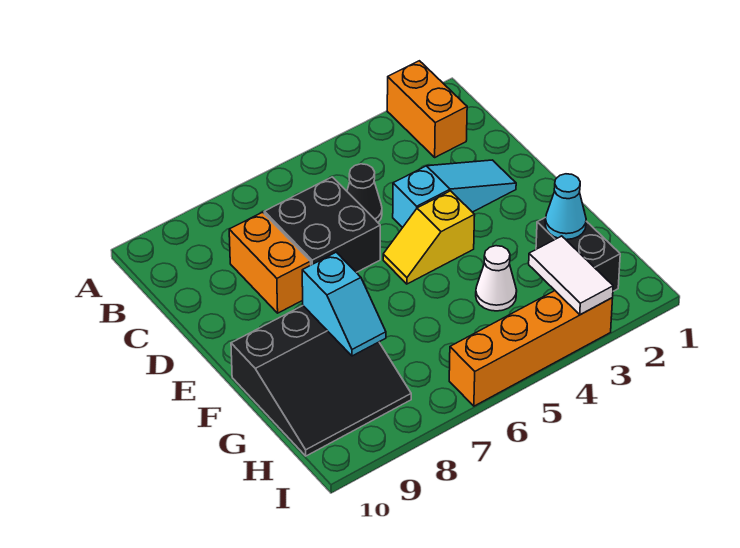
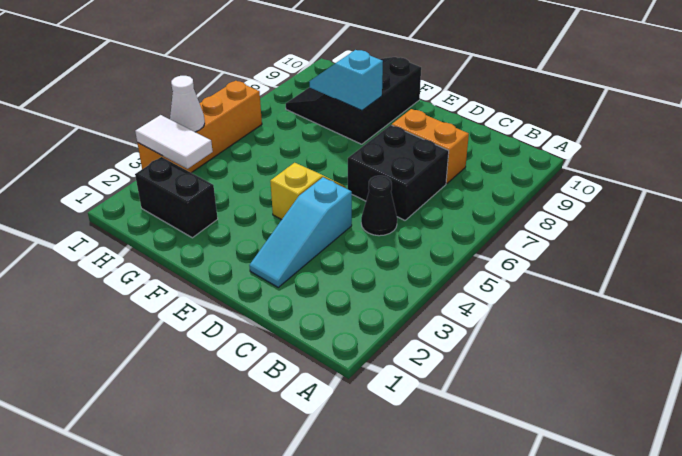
orange 1x2 brick [387,61,467,157] -> none
cyan 1x1 cone [545,174,586,240] -> none
white 1x1 cone [476,246,517,311] -> white 1x1 cone moved to [170,76,205,132]

